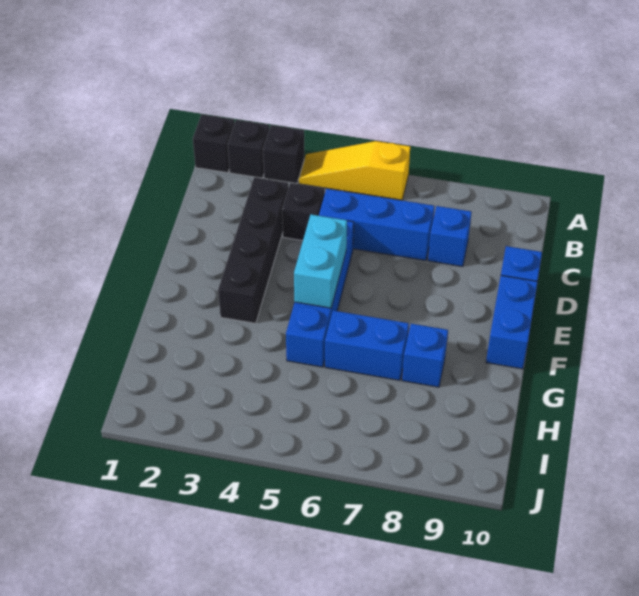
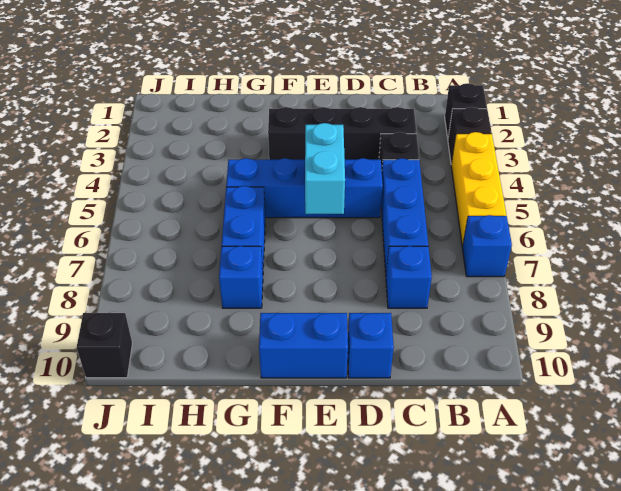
black 1x1 brick [193,114,235,173] -> black 1x1 brick moved to [77,313,132,378]
yellow 1x3 slope [299,141,410,200] -> yellow 1x3 brick [451,132,506,246]
none -> blue 1x1 brick [462,215,512,277]
cyan 1x2 brick [294,215,347,308] -> cyan 1x2 brick turned to [305,123,345,214]

